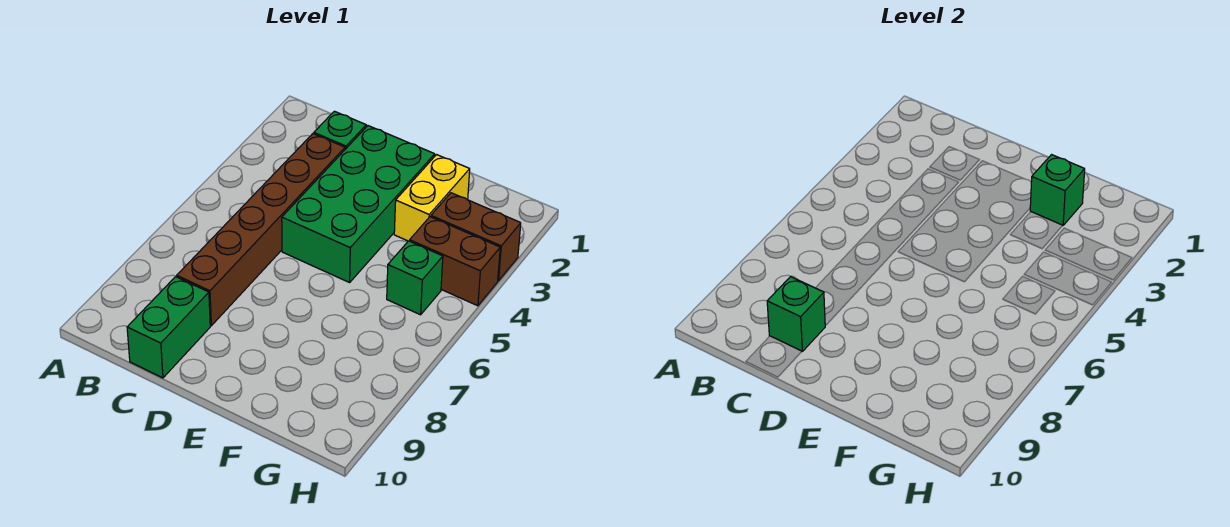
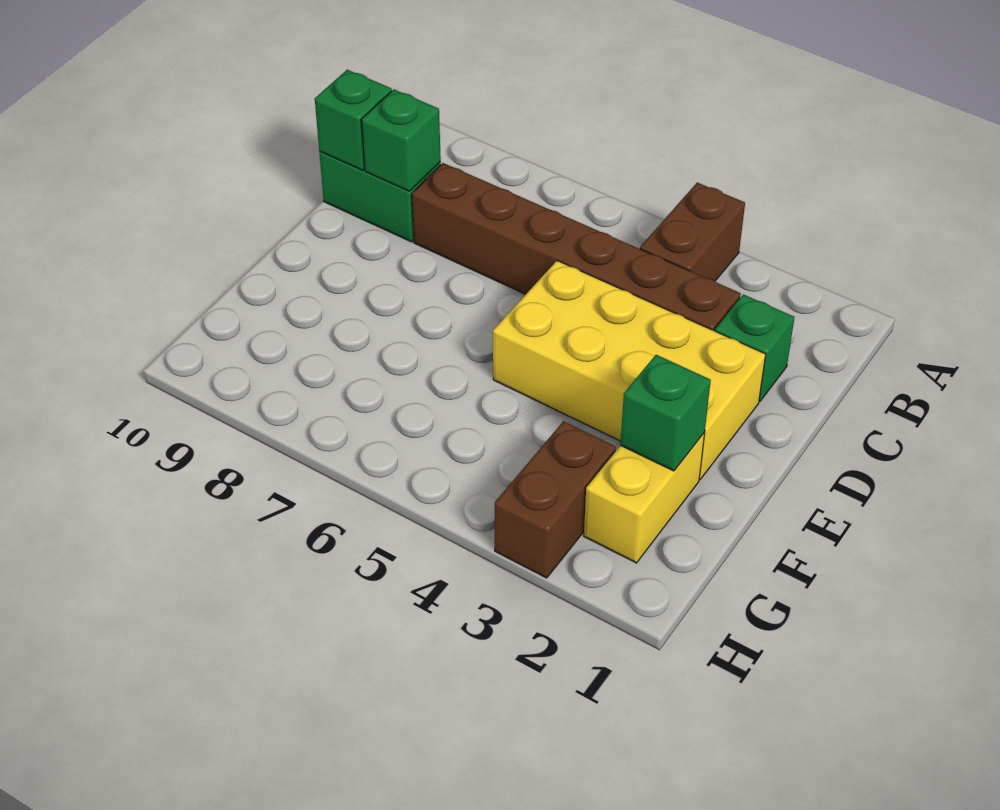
green 2x4 brick [282,126,435,282] -> yellow 2x4 brick [493,261,766,479]
yellow 1x2 brick [394,155,470,241] -> yellow 1x2 brick turned to [584,433,705,563]
brown 1x2 brick [410,217,500,306] -> brown 1x2 brick moved to [640,183,745,281]
green 1x1 brick [387,241,443,315] -> green 1x1 brick moved to [315,70,392,170]

